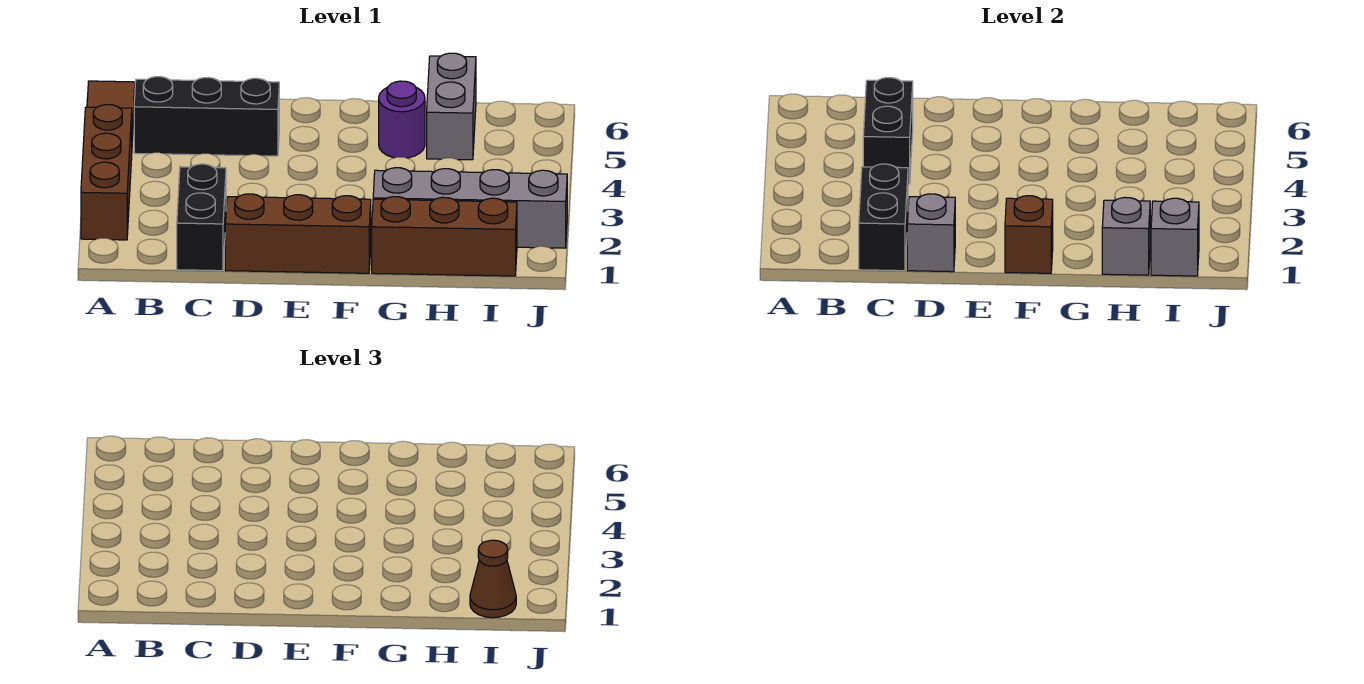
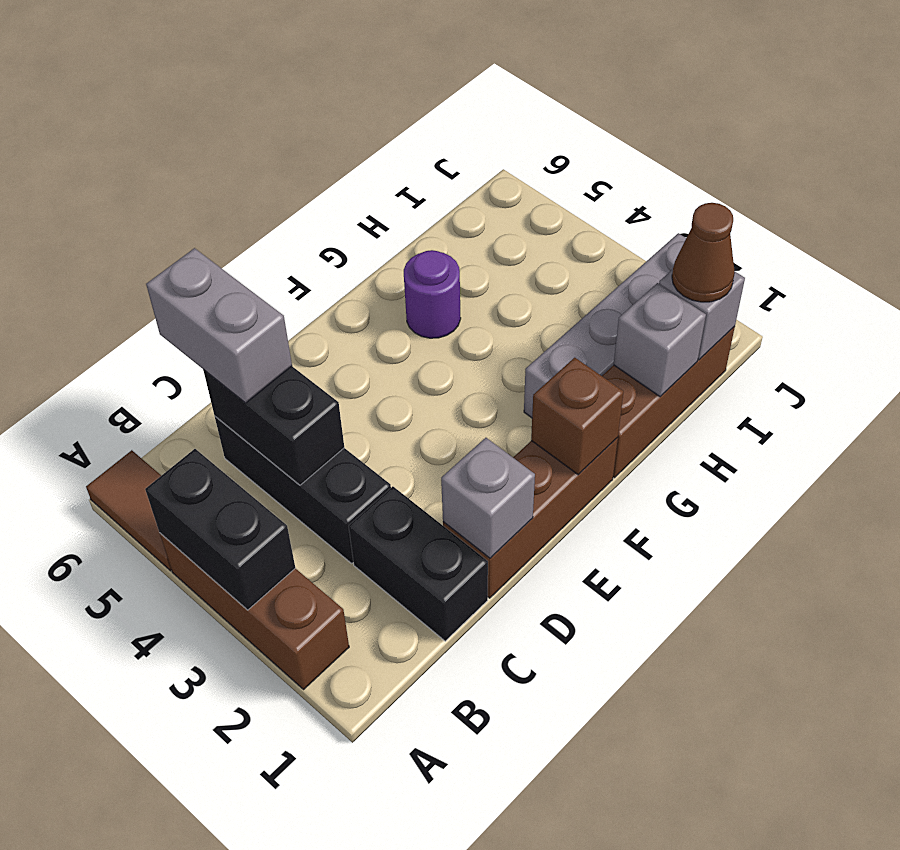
black 1x3 brick [134,77,279,156] -> black 1x3 brick turned to [215,417,391,563]
black 1x2 brick [859,164,908,271] -> black 1x2 brick moved to [145,449,295,610]
grey 1x2 brick [427,53,476,160] -> grey 1x2 brick moved to [146,248,292,403]

